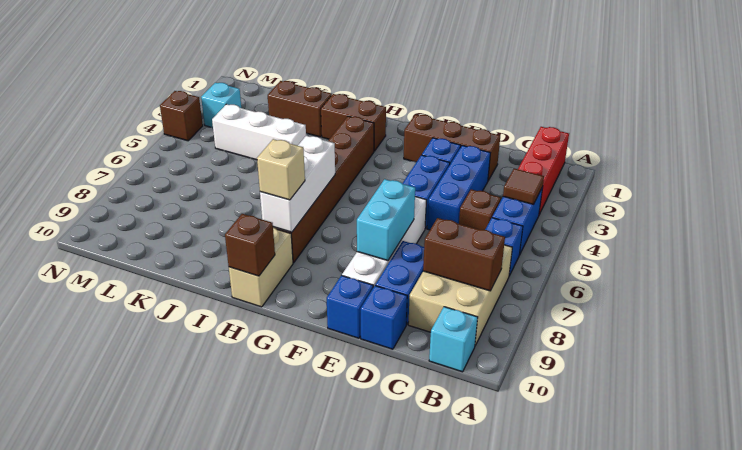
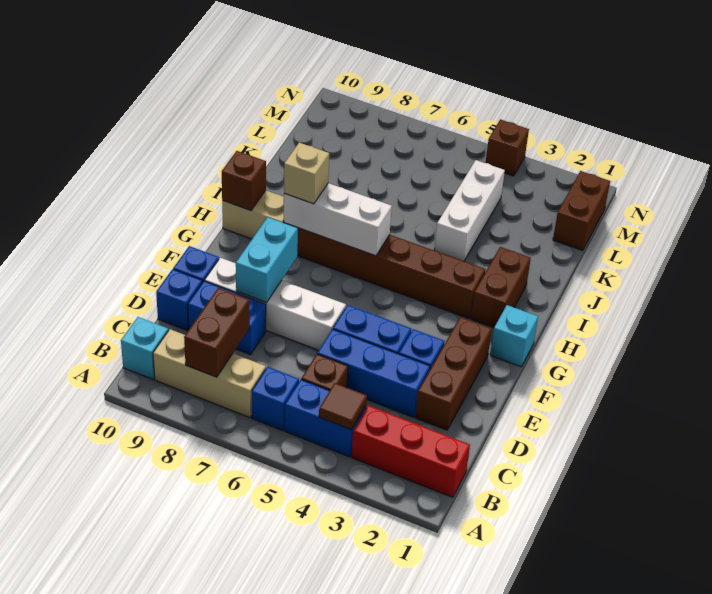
tan 2x3 brick [408,245,512,345] -> tan 1x3 brick [153,329,266,418]
cyan 1x2 brick [357,179,415,261] -> cyan 1x2 brick turned to [236,217,298,302]
brown 1x2 brick [268,81,332,137] -> brown 1x2 brick moved to [553,171,610,251]
cyan 1x1 brick [201,83,241,127] -> cyan 1x1 brick moved to [490,305,538,367]

